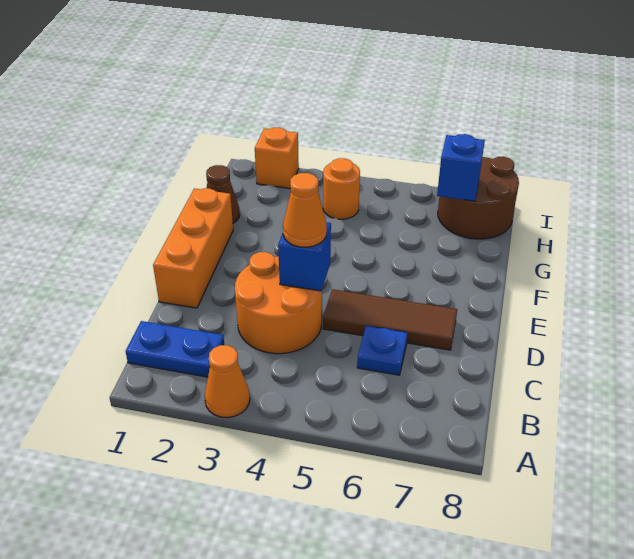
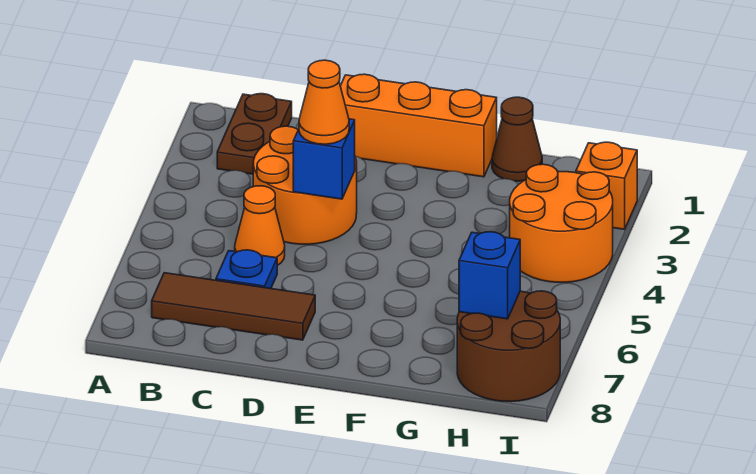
orange 1x1 cone [205,345,250,418] -> orange 1x1 cone moved to [235,186,285,265]
blue 1x2 plate [126,321,224,377] -> brown 1x2 plate [217,94,292,174]
brown 1x3 tile [323,289,457,350] -> brown 1x3 tile turned to [152,273,315,340]
orange 1x1 round brick [323,158,360,219] -> orange 2x2 round brick [510,164,613,282]

